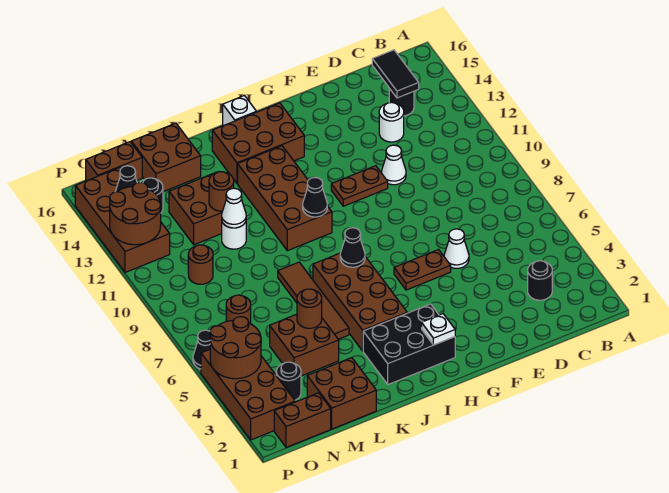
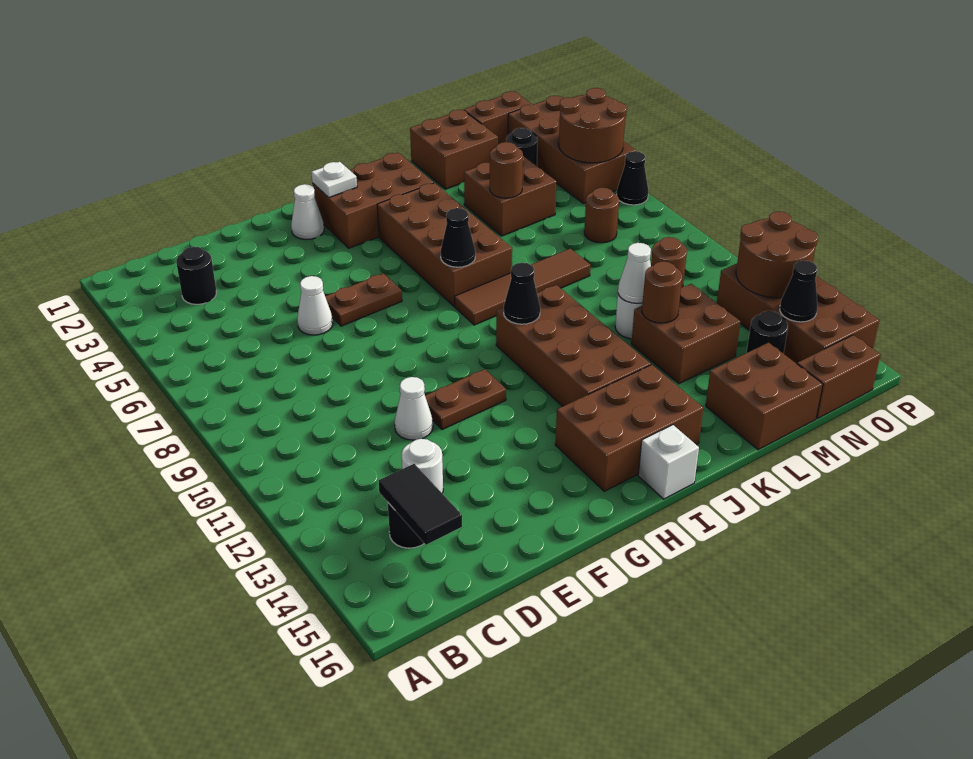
none -> white 1x1 cone [291,184,324,240]
black 2x3 brick [363,304,455,385] -> brown 2x3 brick [313,153,433,248]
brown 1x4 tile [278,262,349,339] -> brown 1x4 tile turned to [455,249,591,325]

